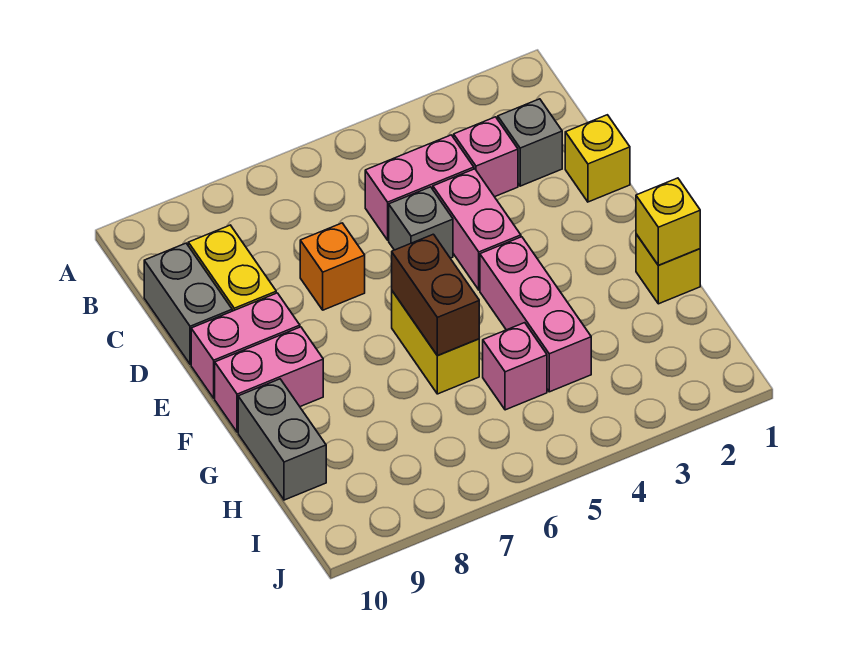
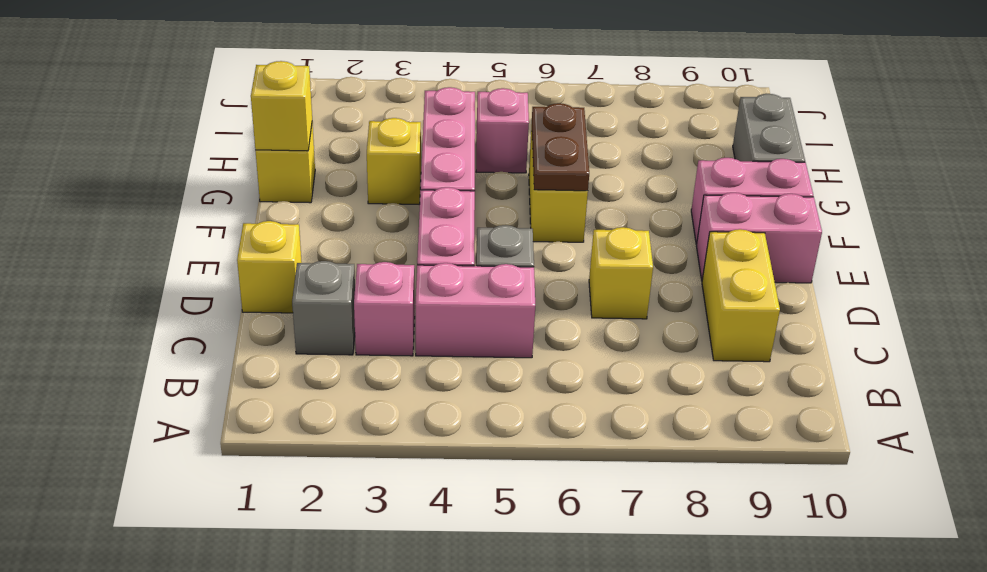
grey 1x2 brick [144,243,232,364] -> none
orange 1x1 brick [300,223,365,310] -> yellow 1x1 brick [589,227,653,319]
brown 1x2 brick [392,234,479,355] -> brown 1x2 plate [532,103,589,191]
none -> yellow 1x1 brick [367,118,421,205]

